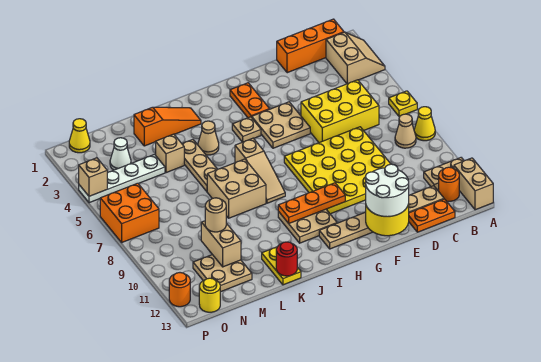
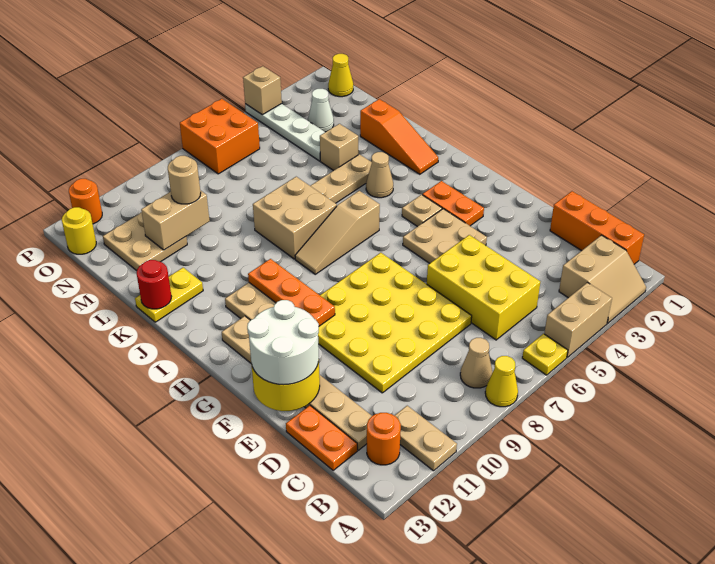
tan 1x2 brick [454,158,493,210] -> tan 1x2 brick moved to [544,283,612,357]
orange 1x2 plate [230,83,269,118] -> orange 1x2 plate turned to [422,181,484,226]

